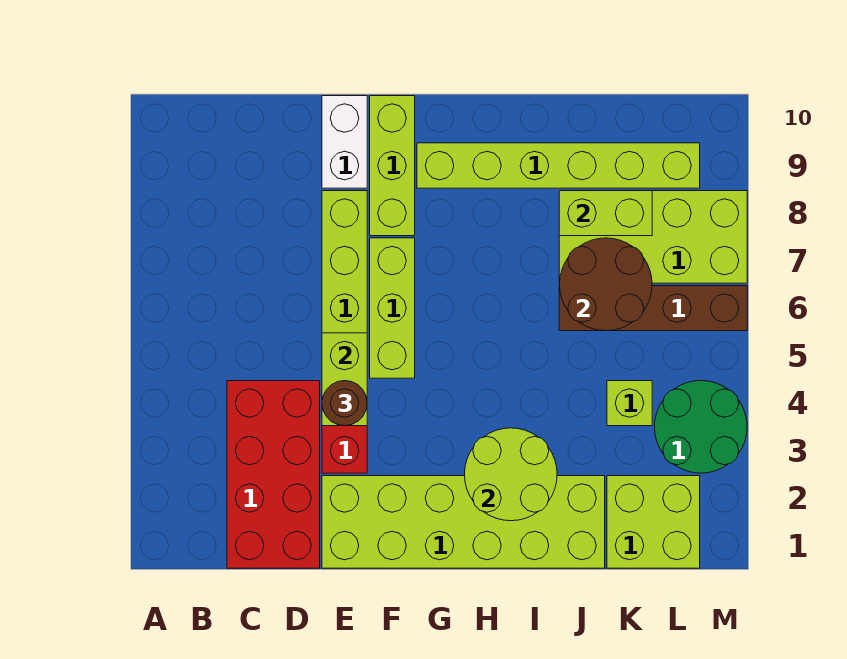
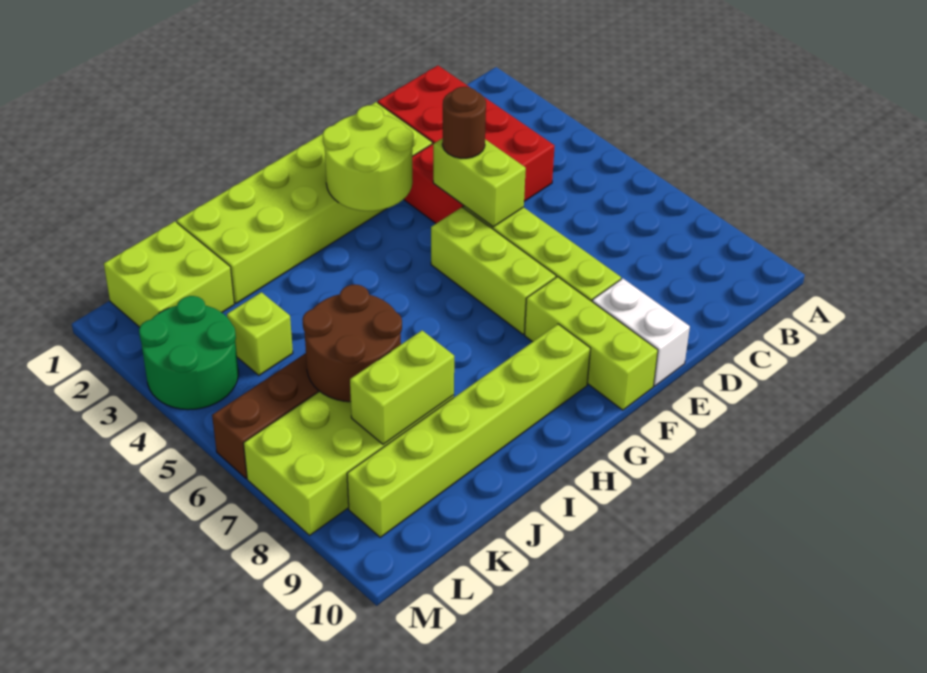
lime 2x2 round brick [465,428,557,521] -> lime 2x2 round brick moved to [323,105,414,211]

